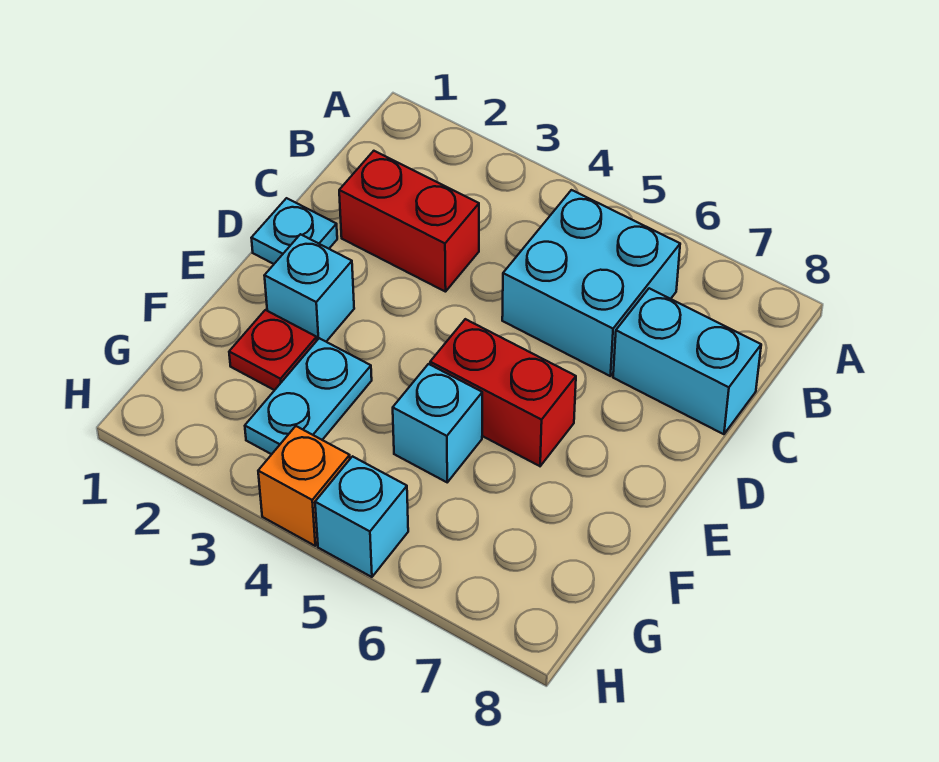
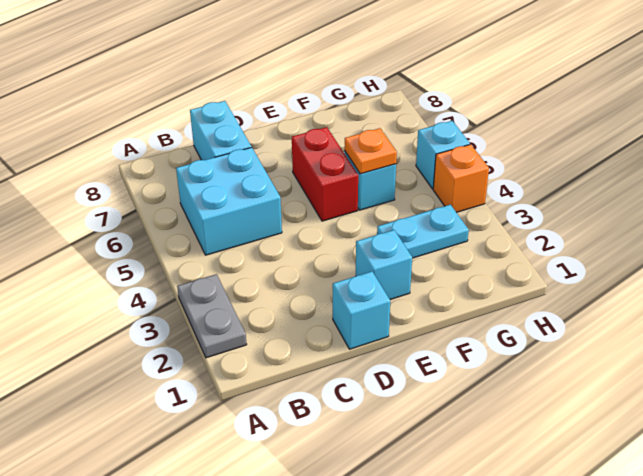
none -> grey 1x2 plate [177,274,247,358]
red 1x2 brick [339,151,479,292] -> none
cyan 1x1 plate [252,198,337,264] -> cyan 1x1 brick [333,271,390,349]
red 1x1 plate [229,310,317,390] -> none
none -> orange 1x1 plate [344,128,397,174]

